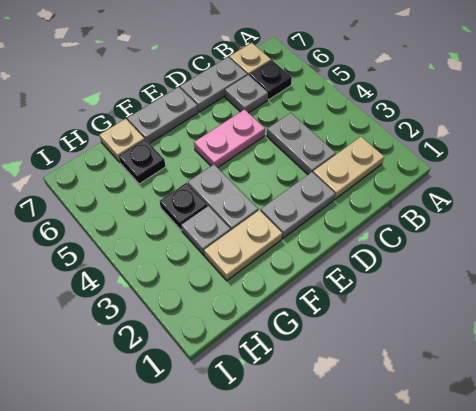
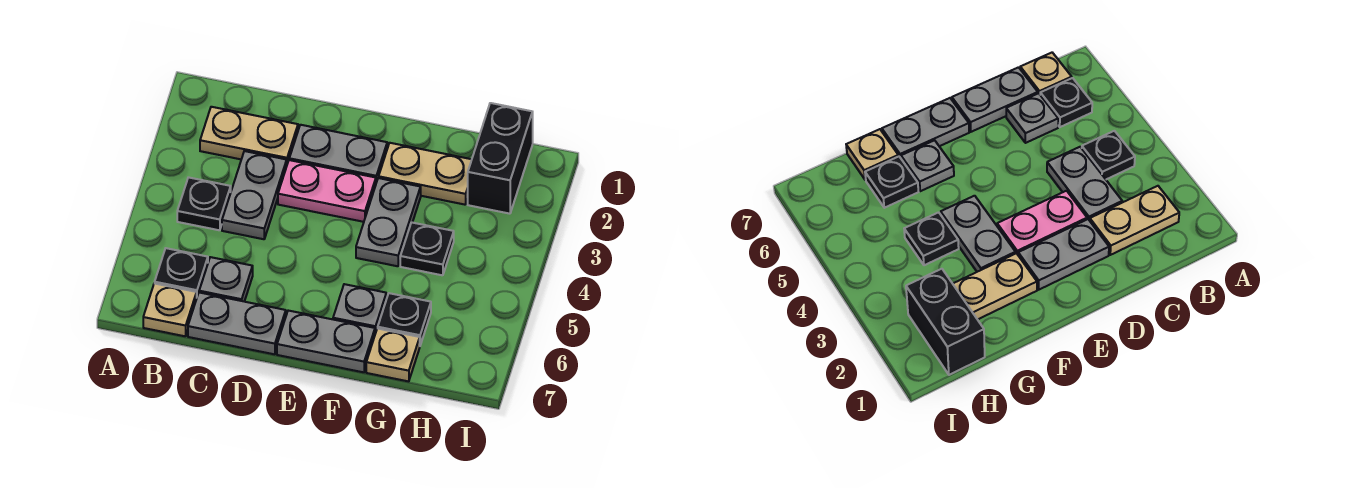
none -> black 1x1 plate [177,177,231,230]
pink 1x2 plate [194,109,265,168] -> pink 1x2 plate moved to [278,160,376,222]
grey 1x1 plate [181,206,230,255] -> grey 1x1 plate moved to [333,284,386,334]
none -> black 1x2 brick [468,103,533,214]

